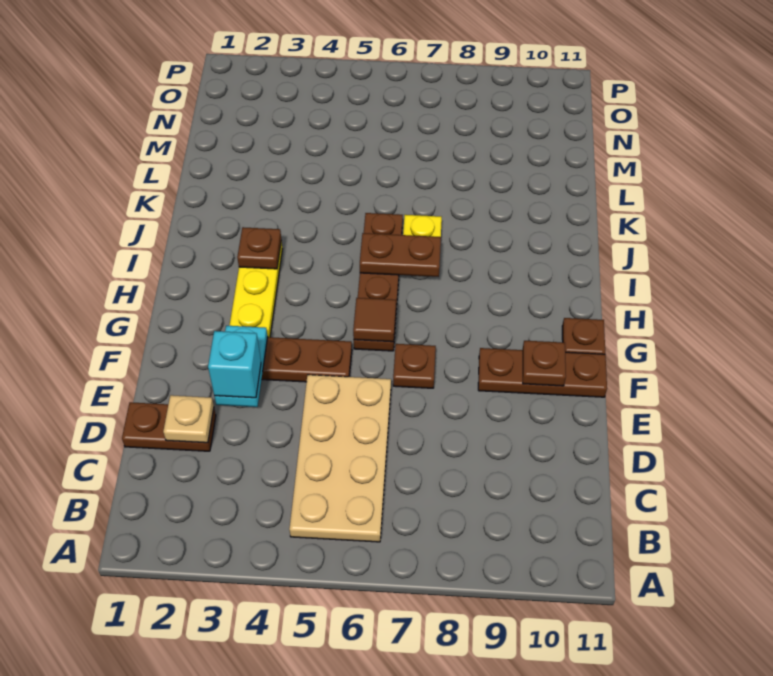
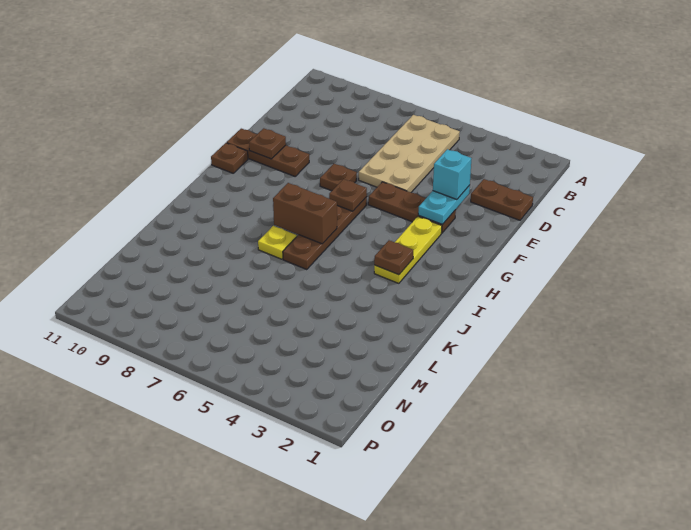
tan 1x1 plate [163,395,214,443] -> none
brown 1x1 tile [353,298,396,342] -> brown 1x1 plate [329,179,367,211]
brown 1x2 plate [360,233,441,277] -> brown 1x2 brick [273,183,337,244]

